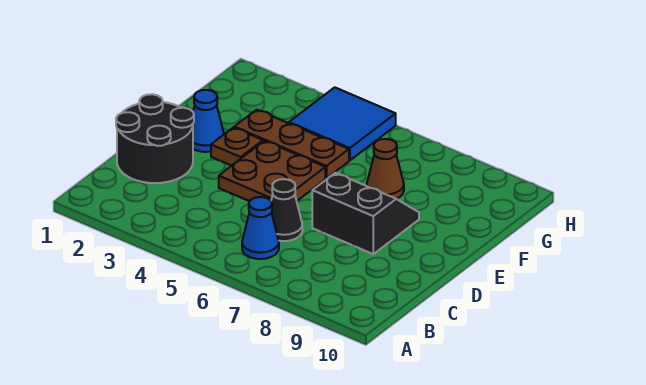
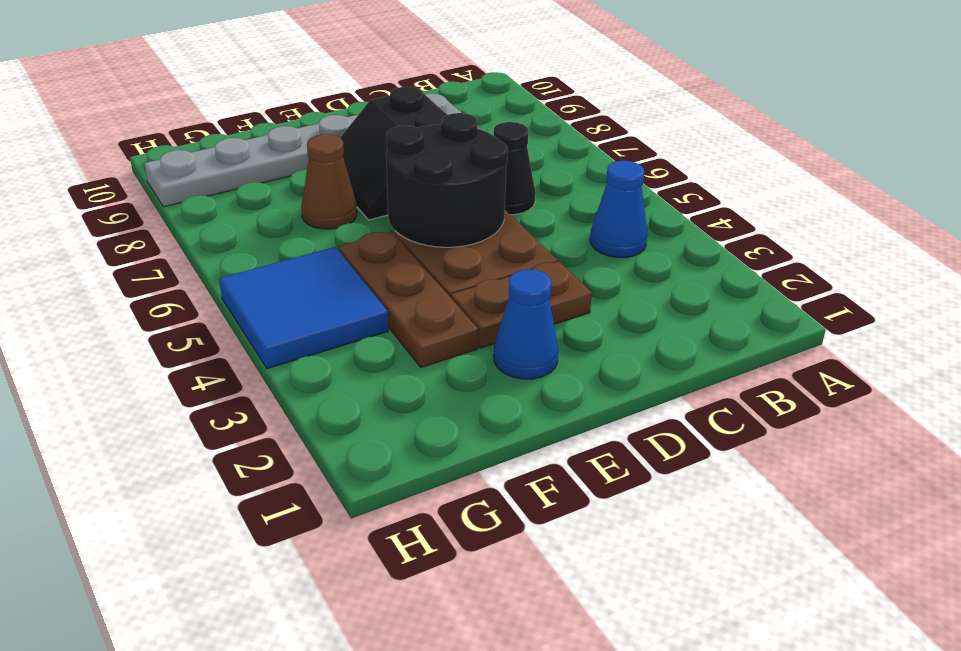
blue 1x1 cone [242,197,279,259] -> blue 1x1 cone moved to [590,161,647,257]
black 2x2 round brick [116,94,194,183] -> black 2x2 round brick moved to [386,113,508,247]
none -> grey 1x6 plate [144,94,461,207]
brown 1x1 plate [211,128,263,166] -> brown 1x2 plate [451,262,592,348]

